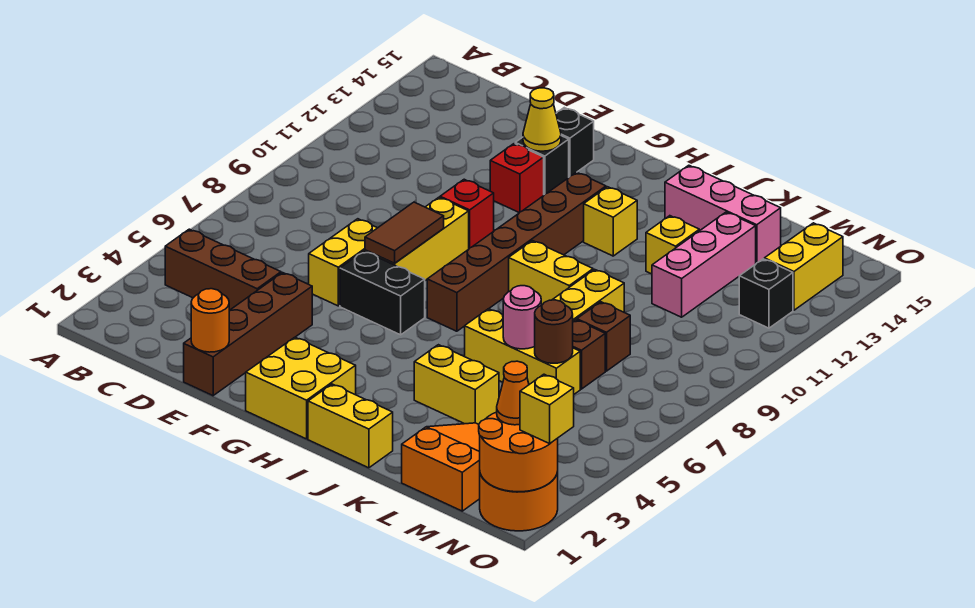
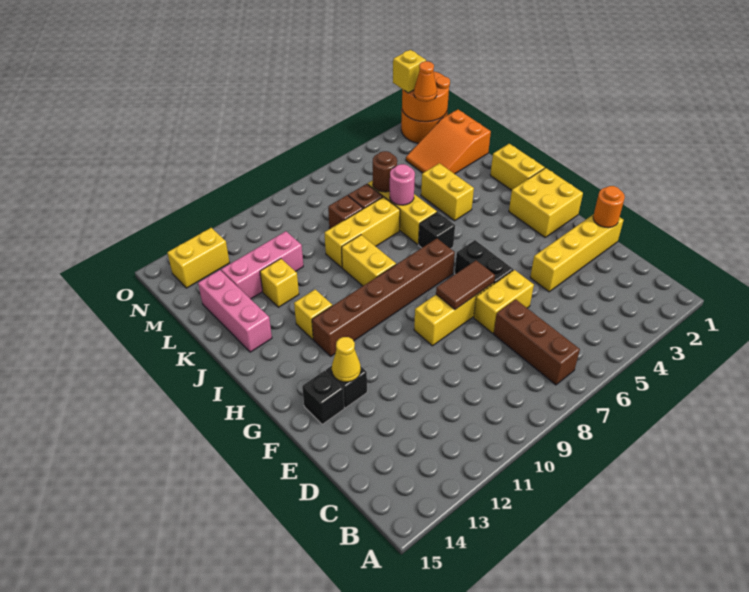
brown 1x3 brick [165,229,281,310] -> brown 1x3 brick moved to [494,299,580,385]
brown 1x4 brick [184,273,312,396] -> yellow 1x4 brick [530,214,623,292]
red 1x1 brick [440,179,494,248] -> none
red 1x1 brick [490,144,544,213] -> none
black 1x1 brick [739,259,793,328] -> black 1x1 brick moved to [419,212,455,249]

